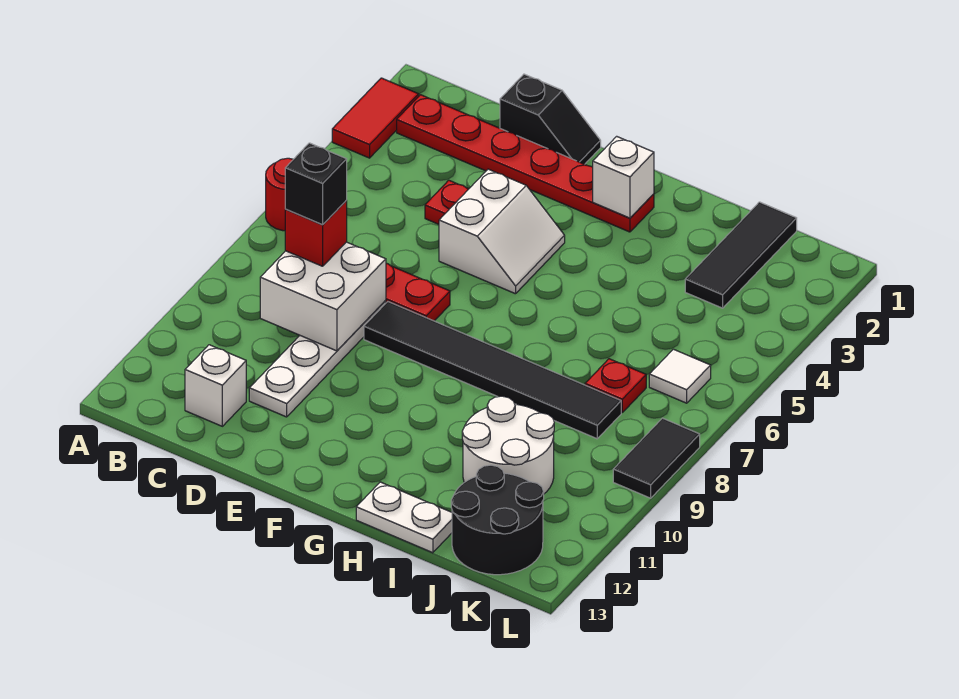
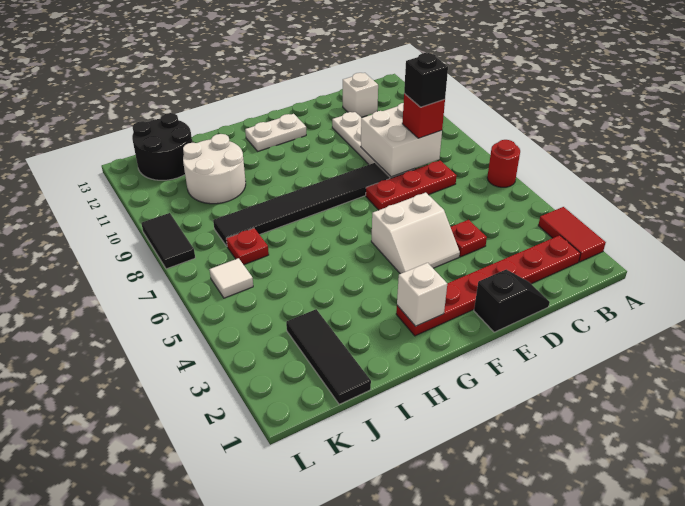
black 1x2 slope [500,74,601,164] -> black 1x2 slope turned to [474,270,550,332]
white 2x2 slope [439,169,565,294] -> white 2x2 slope turned to [371,193,460,274]
white 1x2 plate [356,482,452,553] -> white 1x2 plate moved to [245,114,306,151]

